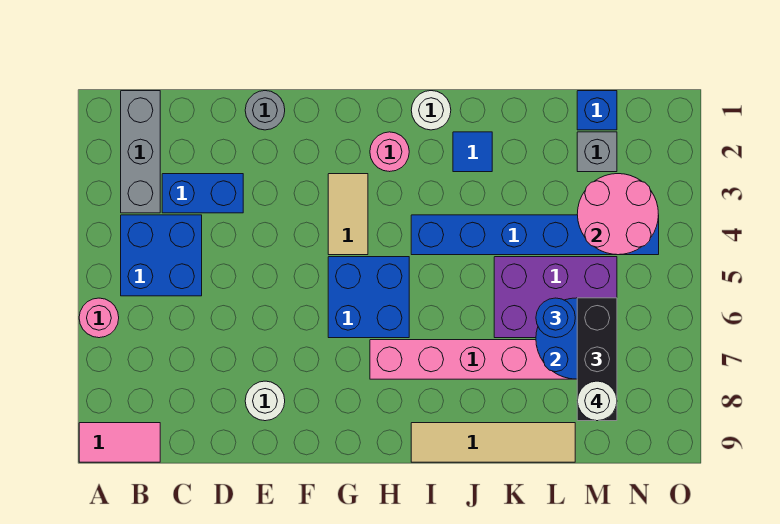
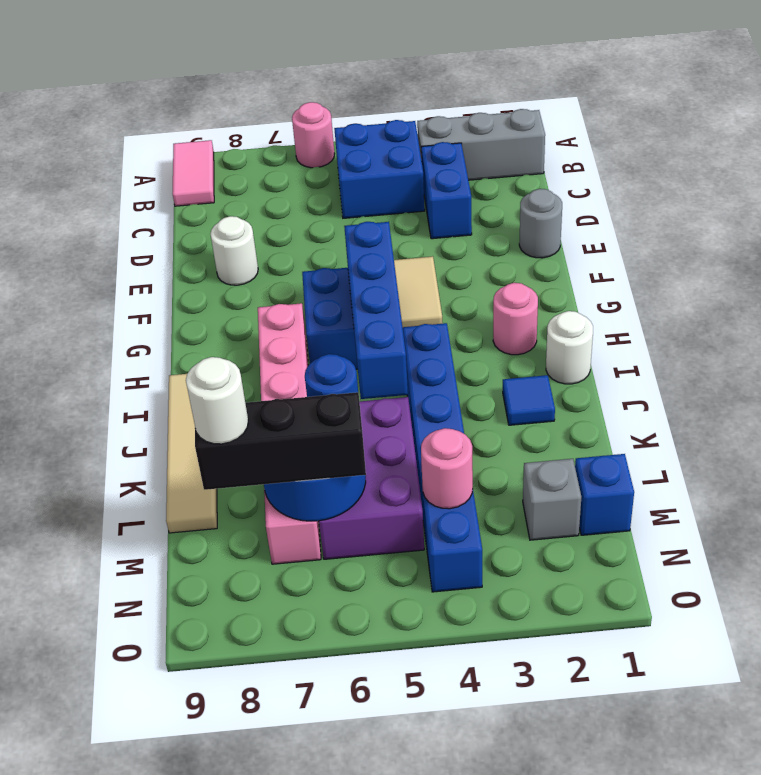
tan 1x2 tile [328,174,368,255] -> tan 1x2 tile turned to [394,256,443,327]
none -> blue 1x4 brick [344,222,408,399]
pink 2x2 round brick [577,174,658,255] -> pink 1x1 round brick [421,428,473,509]

